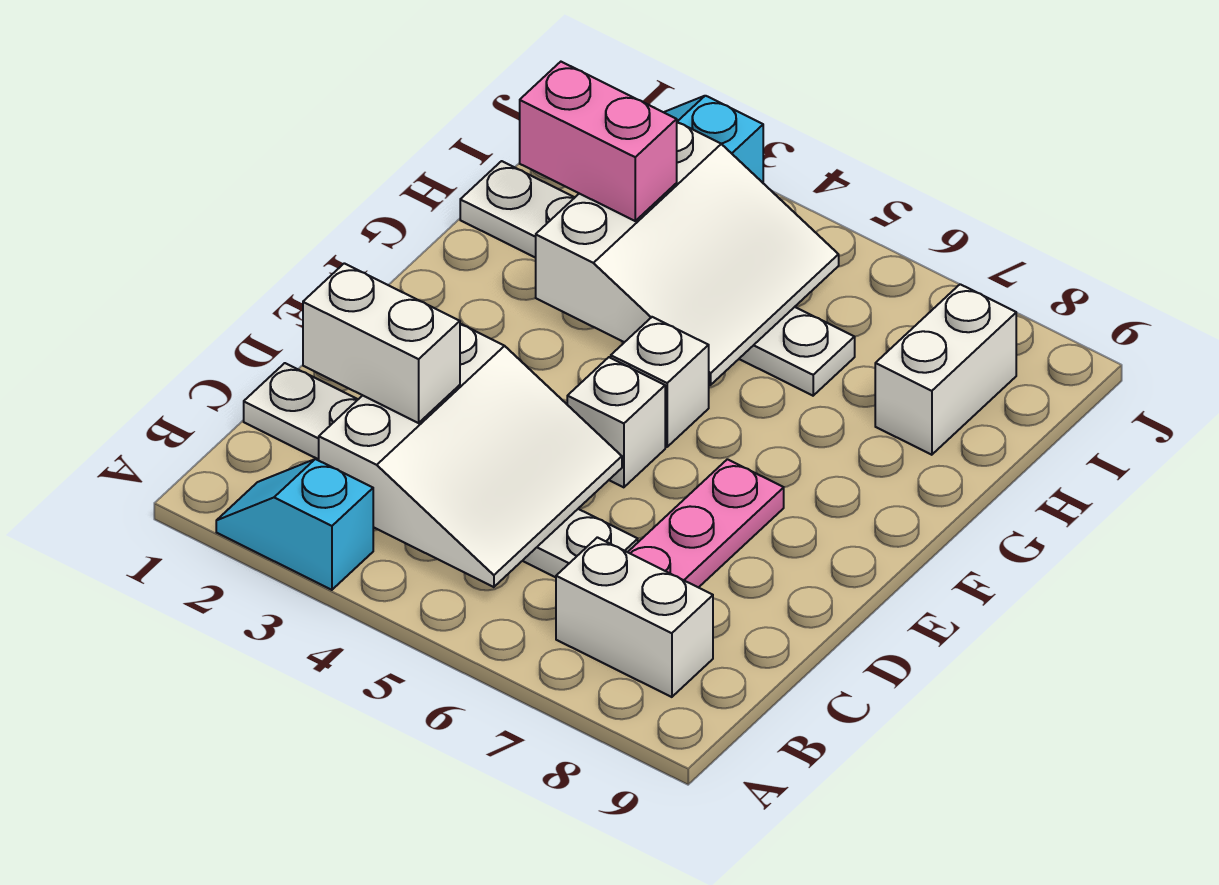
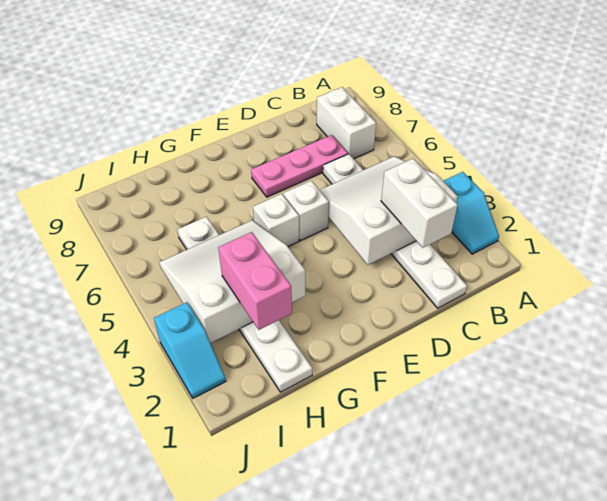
white 1x2 brick [875,284,1016,455] -> none

